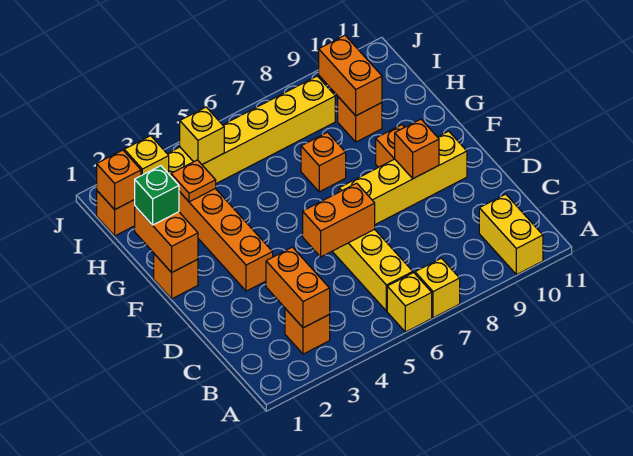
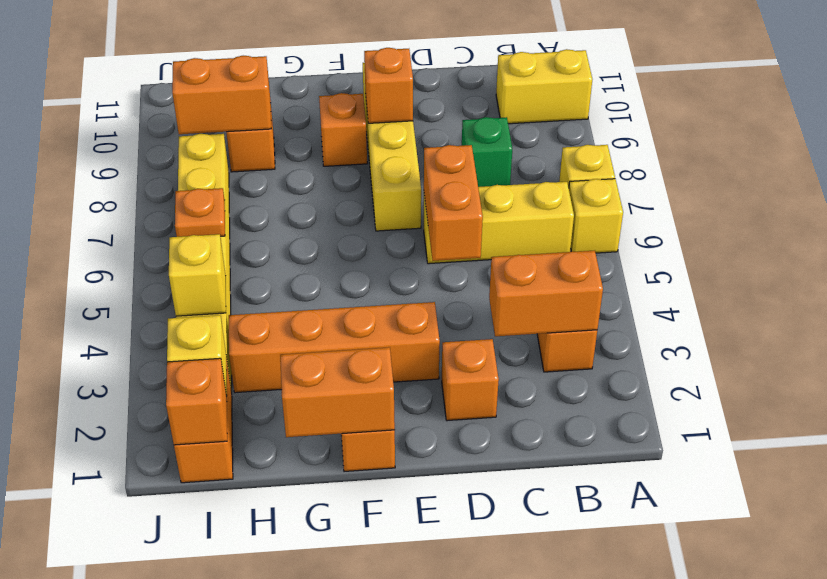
green 1x1 brick [134,166,179,225] -> green 1x1 brick moved to [462,117,512,187]
orange 1x1 brick [301,132,346,192] -> orange 1x1 brick moved to [442,339,499,421]
orange 1x1 plate [171,160,216,202] -> orange 1x1 plate moved to [175,188,225,237]

